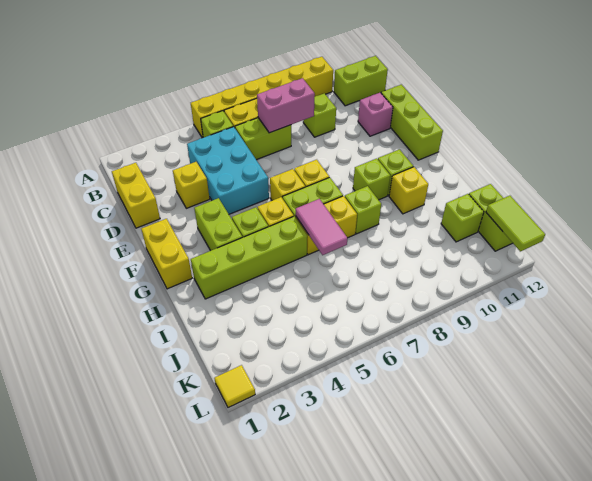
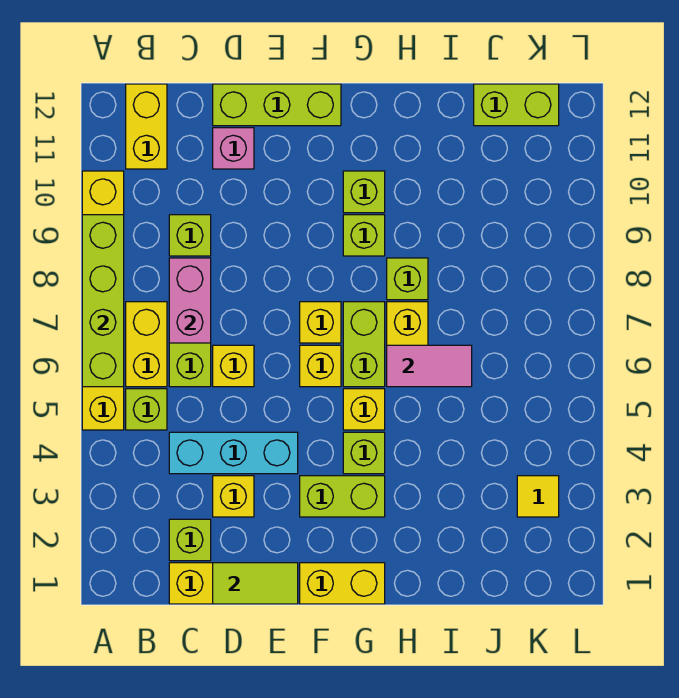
lime 1x2 brick [334,56,388,106] -> yellow 1x2 brick [126,84,167,169]
cyan 2x3 brick [187,127,269,214] -> cyan 1x3 brick [169,432,298,474]
lime 1x4 brick [191,217,307,299] -> lime 1x4 brick moved to [82,215,124,387]
yellow 1x1 brick [389,167,428,214] -> yellow 1x1 brick moved to [213,345,254,387]
lime 1x1 brick [441,194,484,242] -> lime 1x1 brick moved to [169,519,211,561]
lime 1x2 tile [486,196,545,251] -> lime 1x2 tile moved to [213,563,298,604]
yellow 1x1 tile [215,365,255,408] -> yellow 1x1 tile moved to [517,476,559,517]

